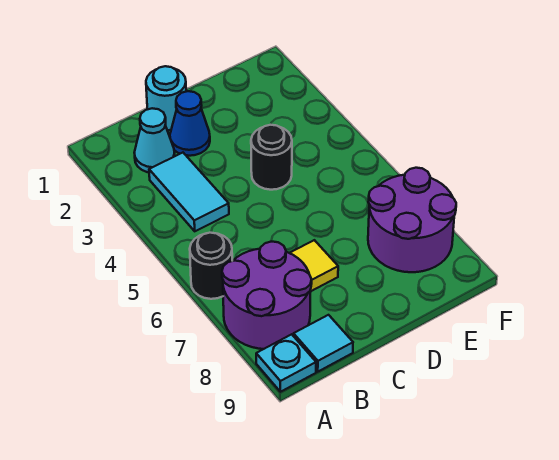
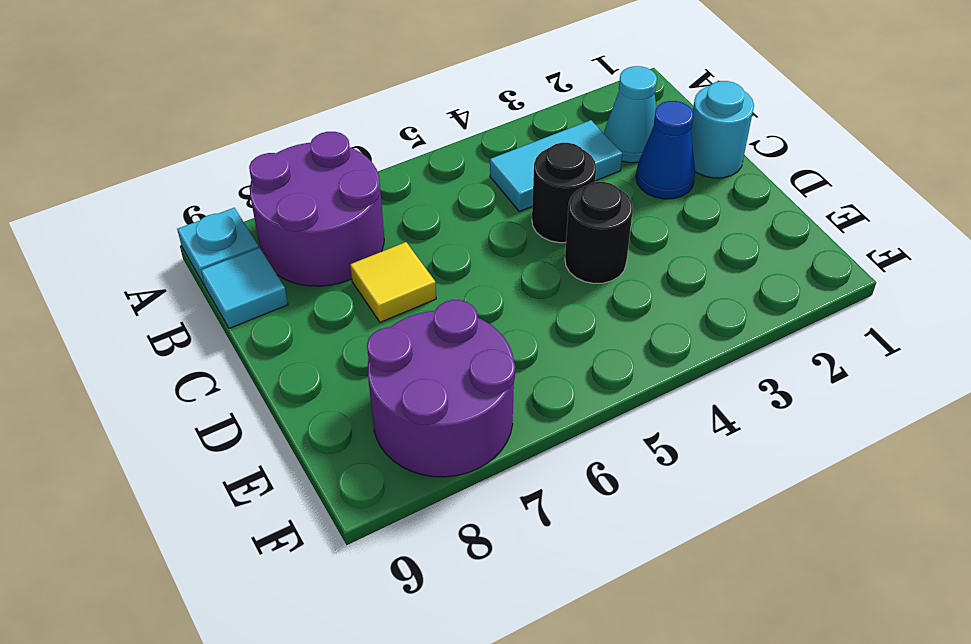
black 1x1 round brick [190,233,232,299] -> black 1x1 round brick moved to [532,143,596,243]

